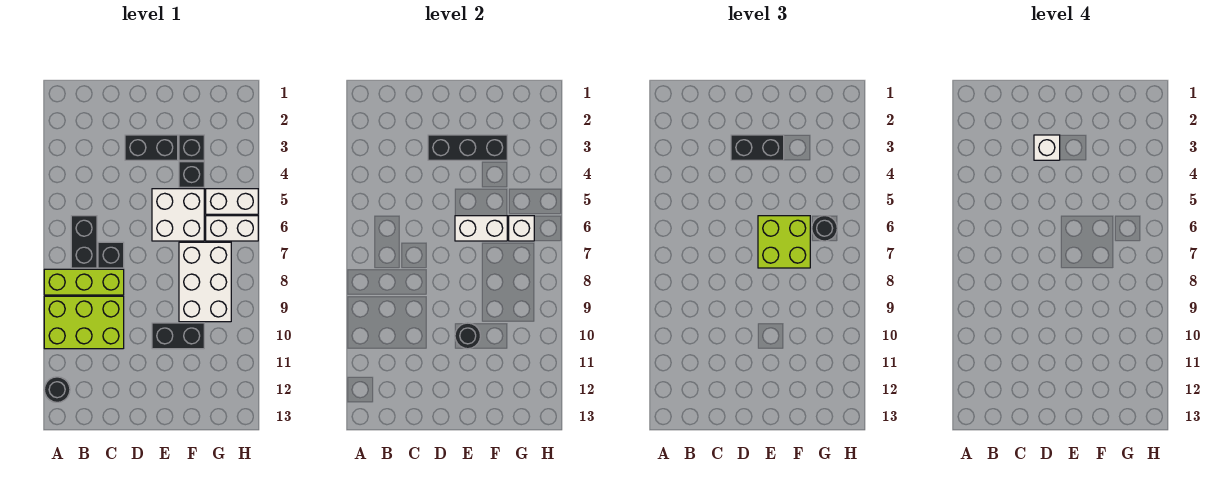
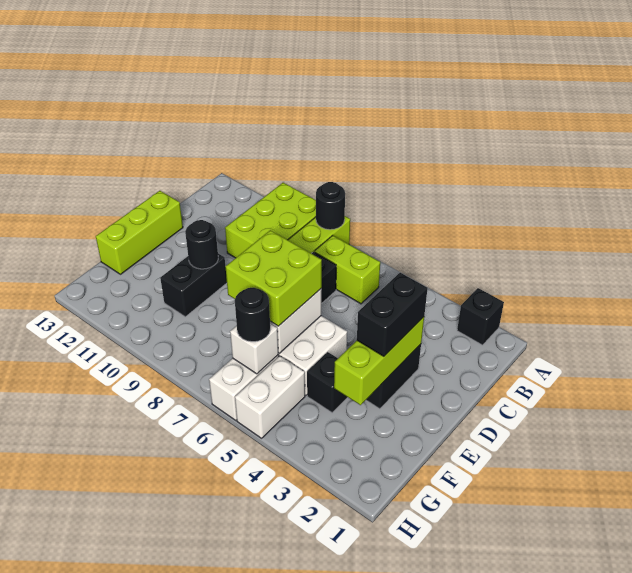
black 1x1 round brick [44,377,70,402] -> black 1x1 round brick moved to [316,182,345,230]
black 1x2 brick [71,216,97,268] -> lime 1x2 brick [314,235,380,304]
black 1x3 brick [428,135,507,160] -> lime 1x3 brick [334,317,424,405]
white 1x1 brick [1034,135,1060,160] -> none
none -> lime 1x3 brick [96,191,183,274]
black 1x1 brick [179,135,204,160] -> black 1x1 brick moved to [457,288,504,345]
white 2x3 brick [179,242,231,322] -> none

